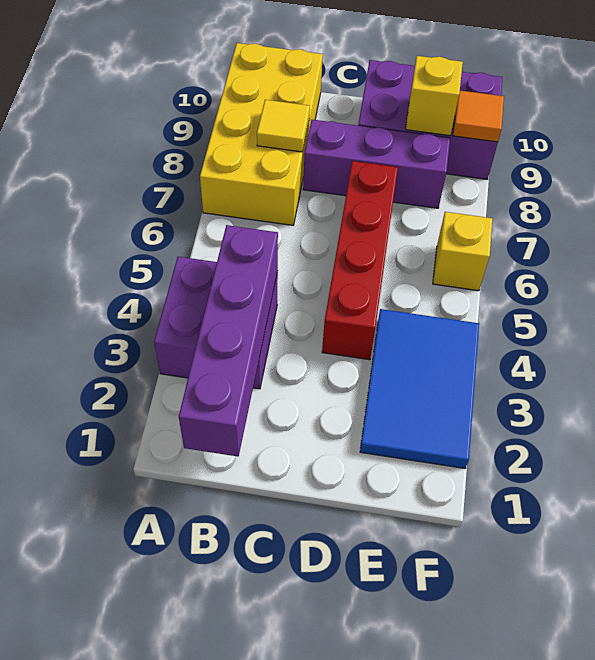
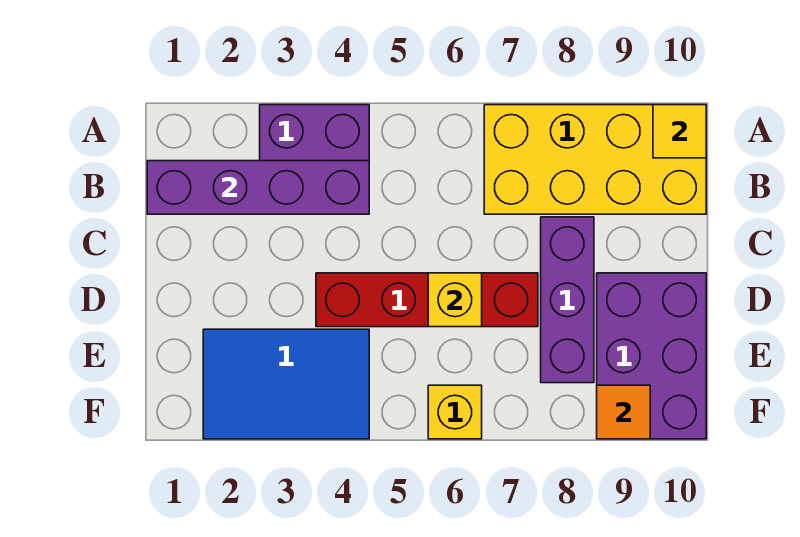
yellow 1x1 tile [257,100,310,152] -> yellow 1x1 tile moved to [653,105,706,158]
yellow 1x1 brick [406,56,463,136] -> yellow 1x1 brick moved to [428,273,482,327]

